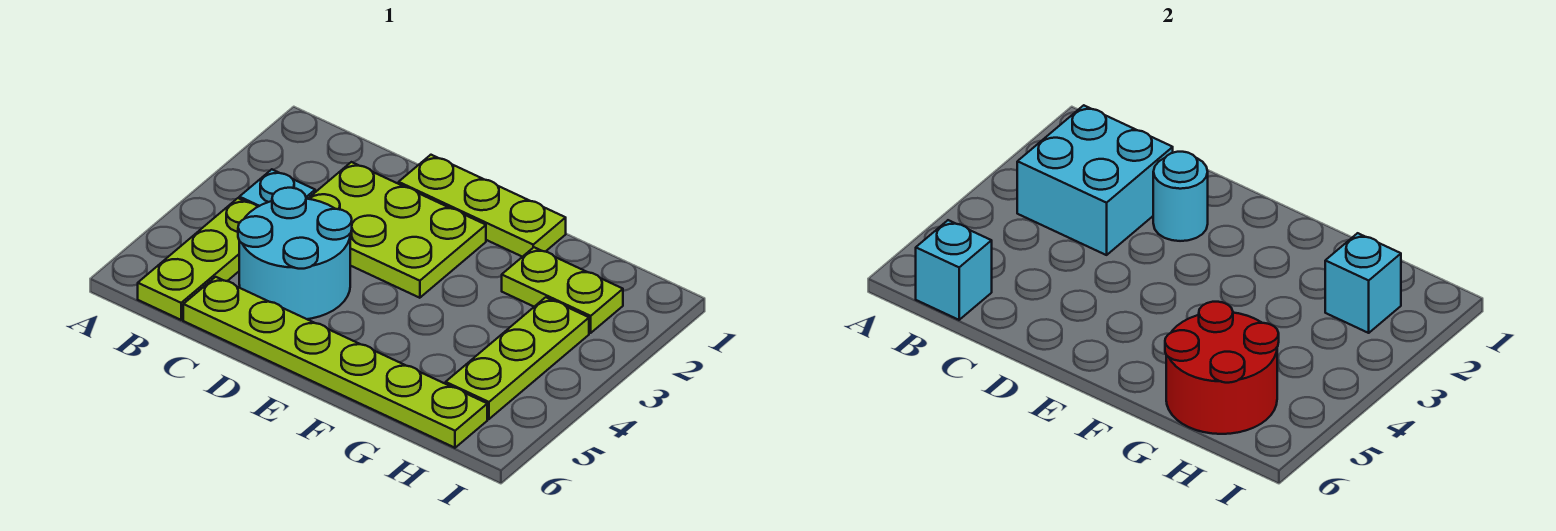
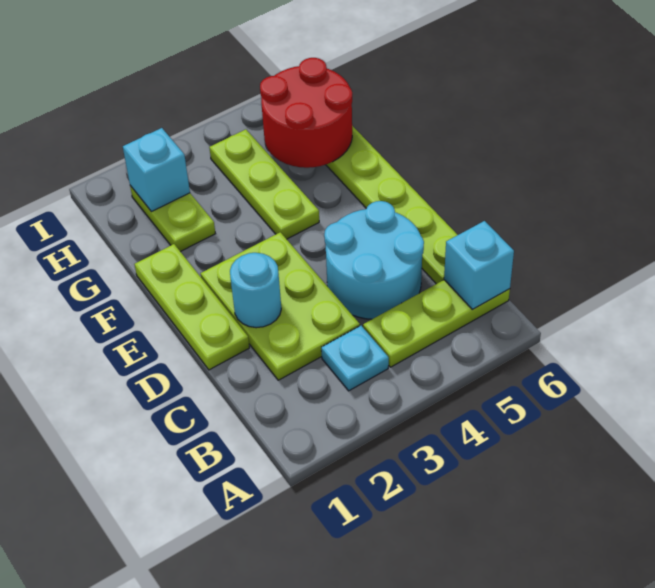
cyan 2x2 brick [1017,105,1173,255] -> none
lime 1x3 plate [446,297,589,419] -> lime 1x3 plate turned to [209,129,319,239]

